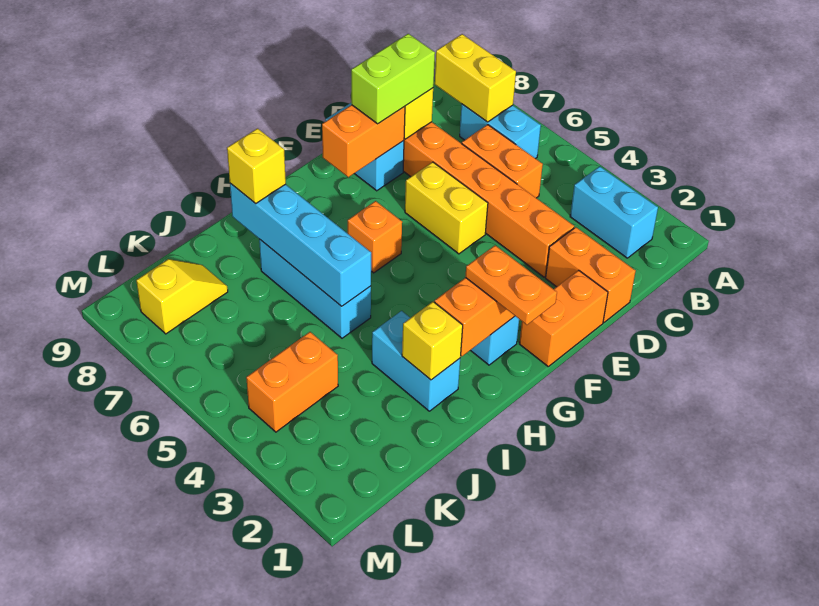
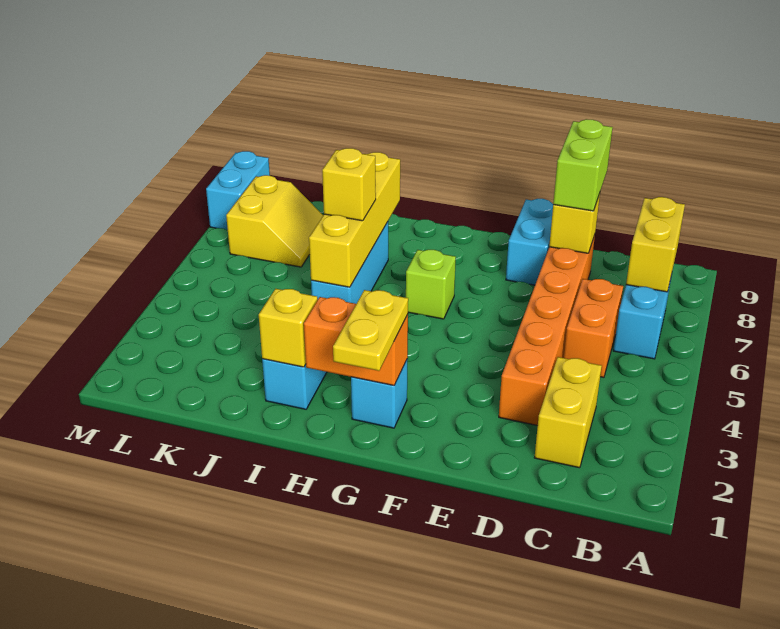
cyan 1x2 brick [570,166,658,258] -> cyan 1x2 brick moved to [206,151,270,230]
orange 1x2 brick [546,227,636,322] -> none
lime 1x2 brick [351,34,435,124] -> lime 1x2 brick turned to [553,119,613,211]
orange 1x2 brick [519,270,608,366] -> none
yellow 1x2 brick [405,162,488,254] -> yellow 1x2 brick moved to [534,357,602,468]
orange 1x2 brick [322,105,405,177] -> none
orange 1x2 plate [465,245,557,325] -> yellow 1x2 plate [333,290,408,371]
orange 1x1 brick [348,201,402,273] -> lime 1x1 brick [406,250,456,319]
cyan 1x4 brick [230,183,371,306] -> yellow 1x4 brick [309,152,400,287]
yellow 1x1 brick [227,128,286,204] -> yellow 1x1 brick moved to [322,148,376,221]
orange 1x2 brick [246,332,338,432] -> none
yellow 1x2 slope [136,259,228,334] -> yellow 2x2 slope [226,175,323,267]

